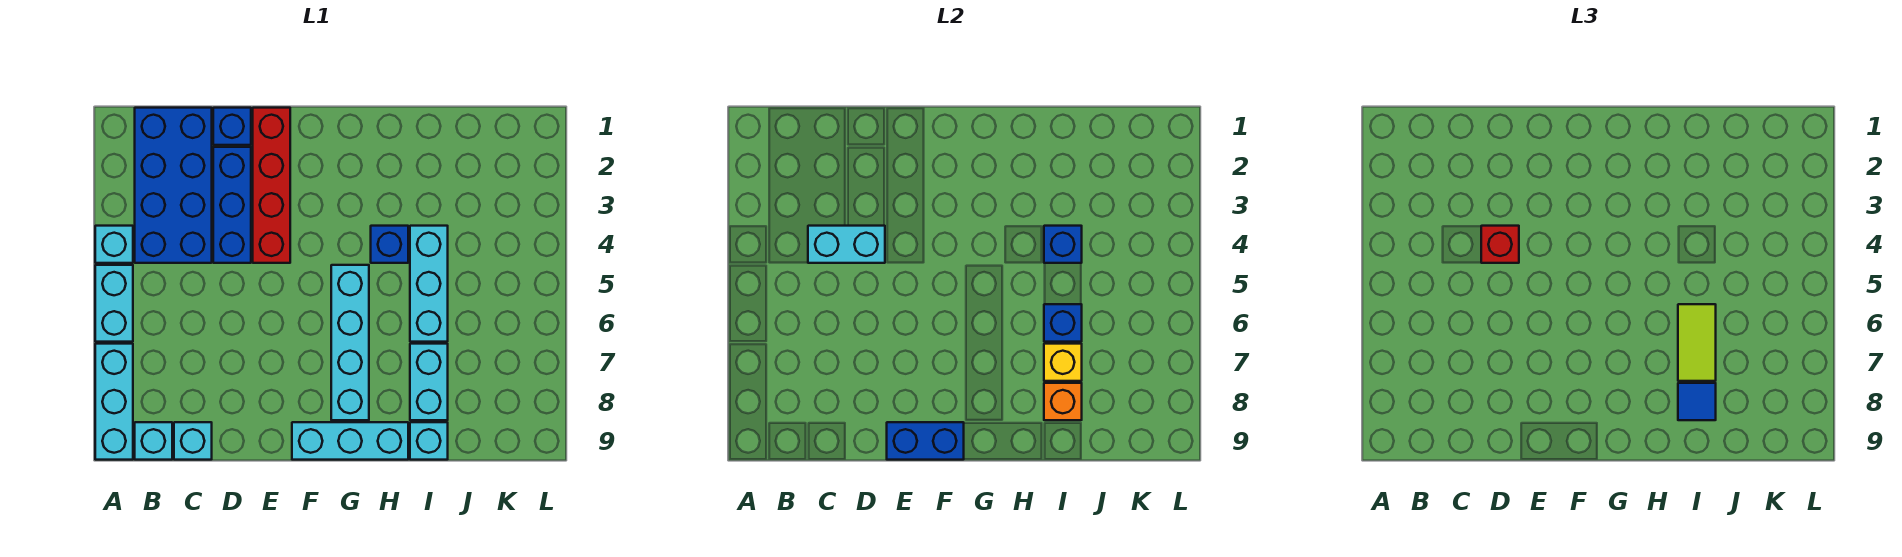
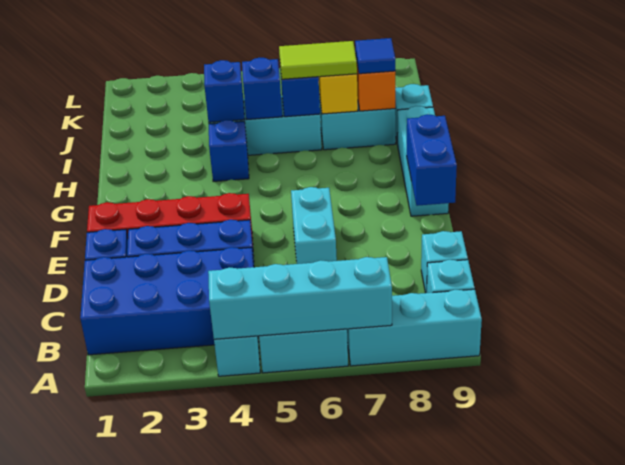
cyan 1x2 brick [808,226,885,263] -> cyan 1x2 brick moved to [291,187,337,264]
red 1x1 brick [1481,226,1519,263] -> none
cyan 1x4 brick [331,265,369,420] -> cyan 1x4 brick moved to [208,257,392,339]
none -> blue 1x1 brick [242,58,282,119]

